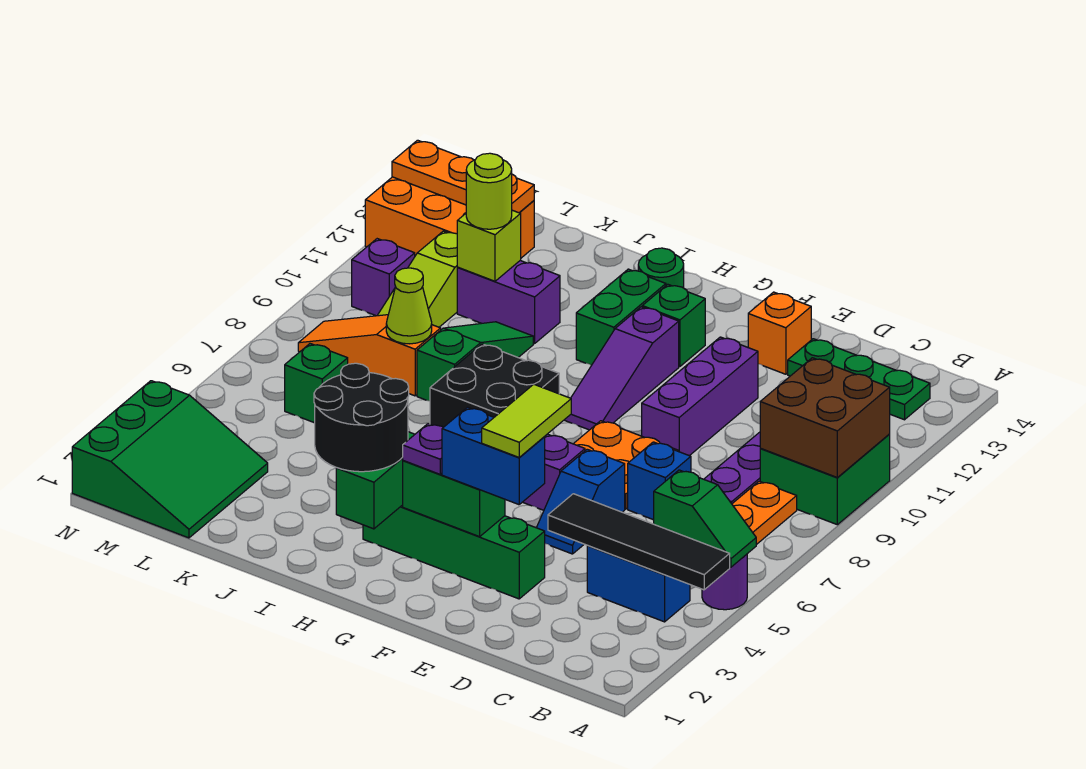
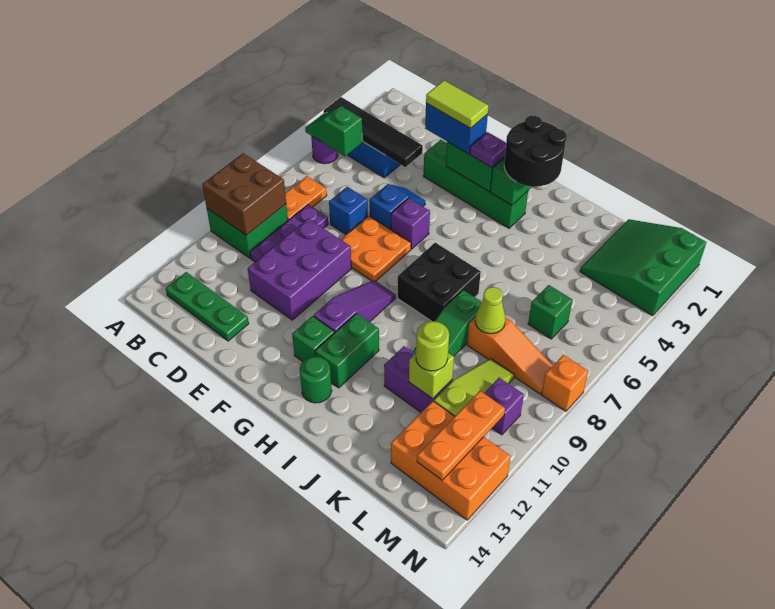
lime 1x2 tile [482,384,571,458] -> lime 1x2 tile turned to [426,81,489,128]
purple 1x3 brick [642,337,758,456] -> purple 2x3 brick [248,218,351,320]
orange 1x1 brick [748,292,811,374] -> orange 1x1 brick moved to [541,355,588,411]
orange 1x3 plate [392,140,534,213] -> orange 1x3 plate turned to [417,391,505,480]

